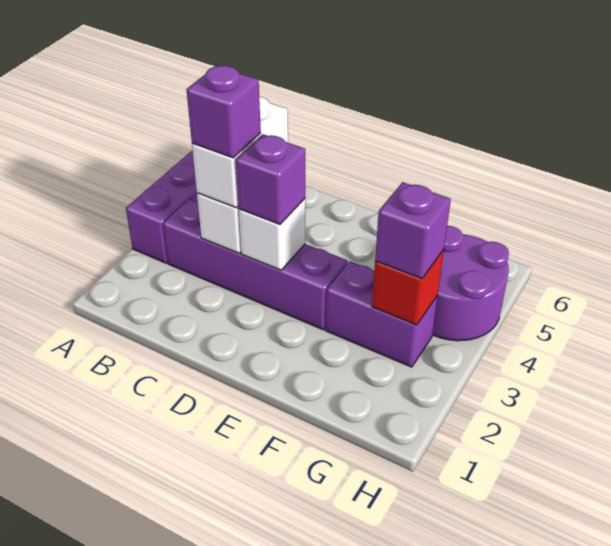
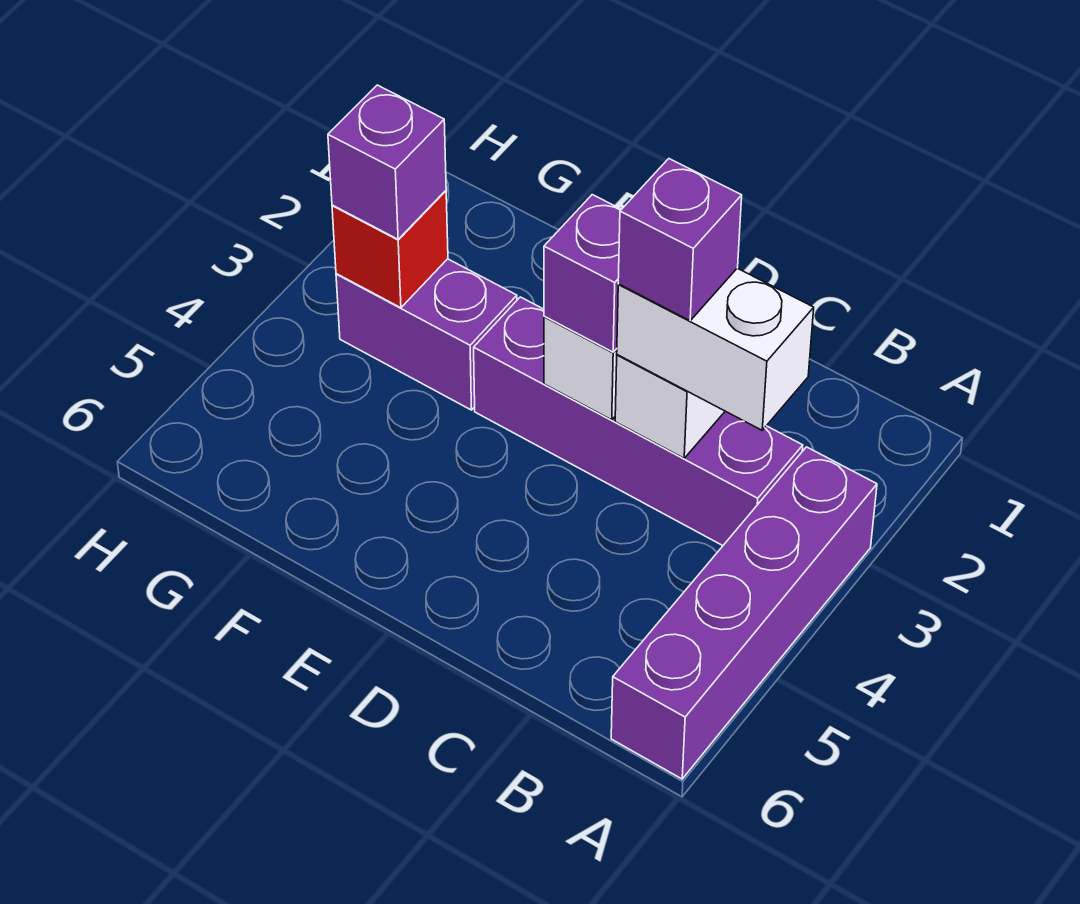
white 1x2 brick [192,97,288,208] -> white 1x2 brick turned to [617,268,814,430]
purple 2x2 round brick [432,226,509,341] -> none

